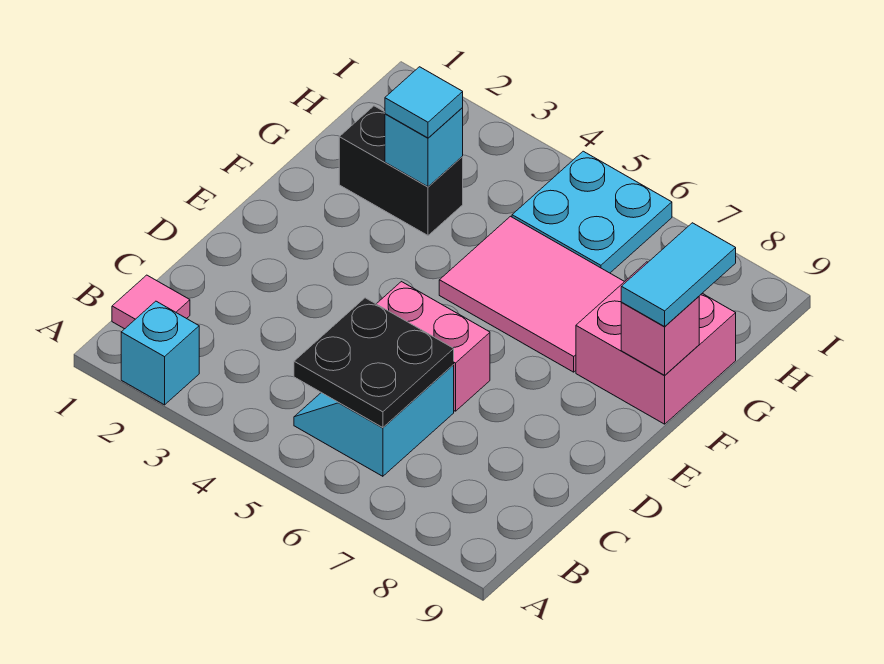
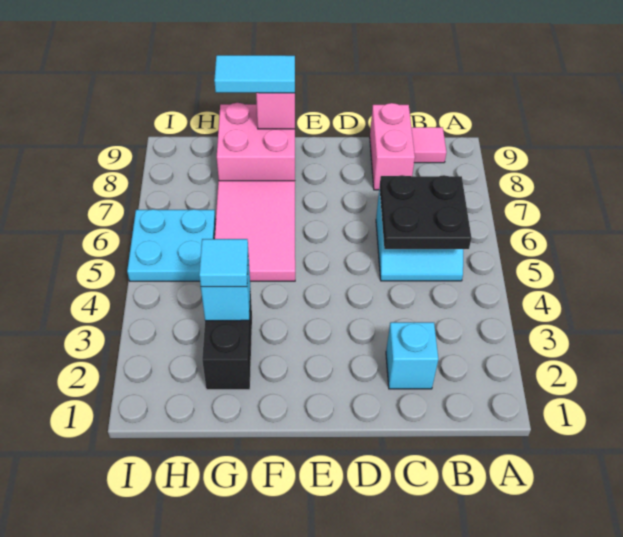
cyan 1x1 brick [121,301,199,405] -> cyan 1x1 brick moved to [386,322,438,389]
pink 1x1 tile [112,275,190,329] -> pink 1x1 tile moved to [411,127,446,163]
pink 1x2 brick [377,282,490,411] -> pink 1x2 brick moved to [370,103,415,190]

